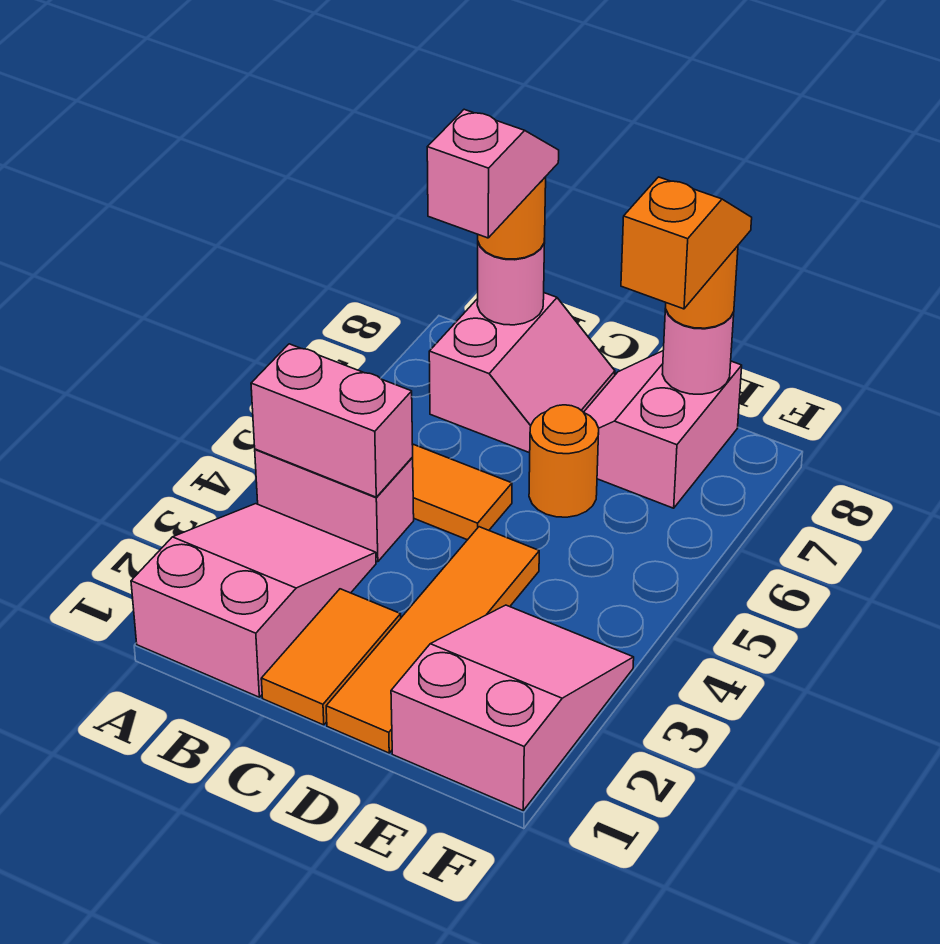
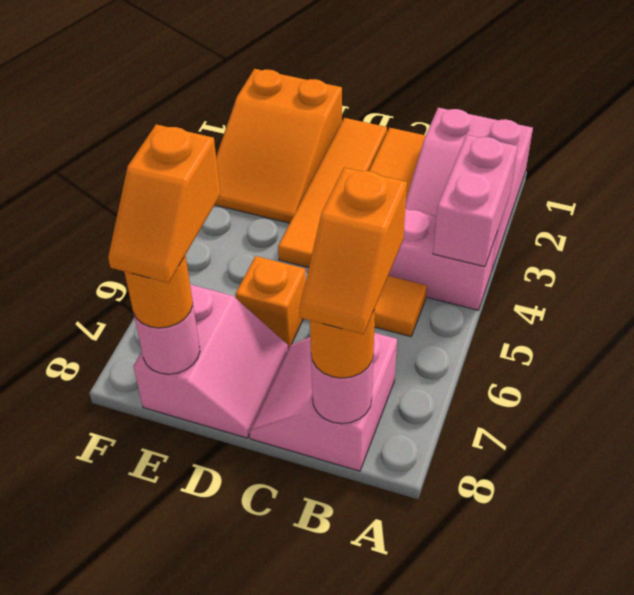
pink 1x2 brick [251,344,413,497] -> pink 1x2 brick turned to [433,135,518,267]
pink 1x2 slope [427,109,559,238] -> orange 1x2 slope [300,167,407,334]
orange 1x1 round brick [529,405,599,517] -> orange 1x1 brick [235,256,306,348]
pink 2x3 slope [391,605,634,811] -> orange 2x3 slope [215,69,342,223]

